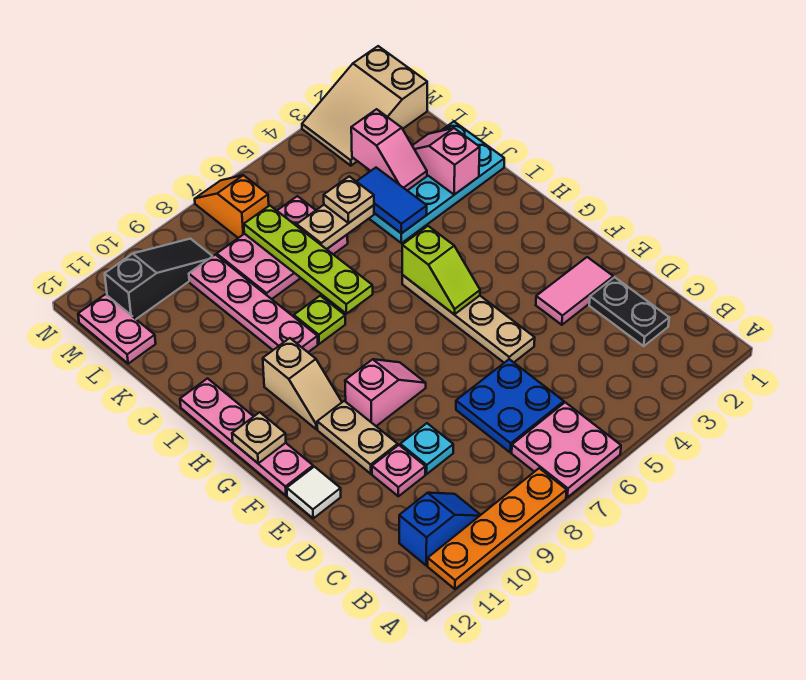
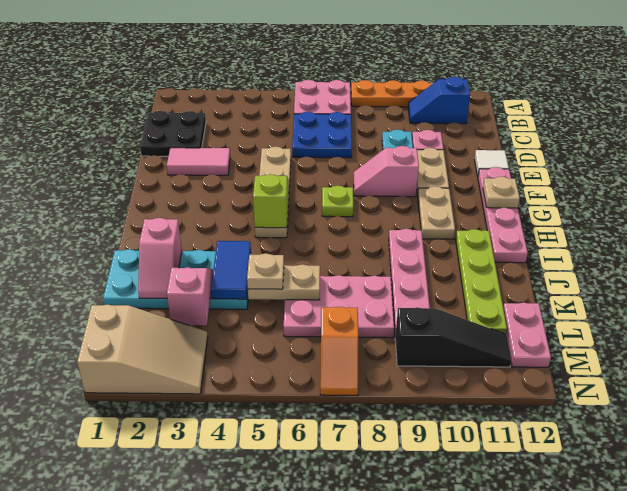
black 1x2 plate [589,277,669,346] -> black 2x2 plate [140,111,206,156]
tan 1x2 slope [263,338,342,429] -> tan 1x2 plate [418,186,455,239]
lime 1x4 plate [244,206,373,314] -> lime 1x4 plate moved to [456,229,507,334]
lime 1x1 plate [294,296,345,344] -> lime 1x1 plate moved to [322,186,353,217]
black 1x3 slope [105,239,212,319] -> black 1x3 slope turned to [395,307,511,367]

